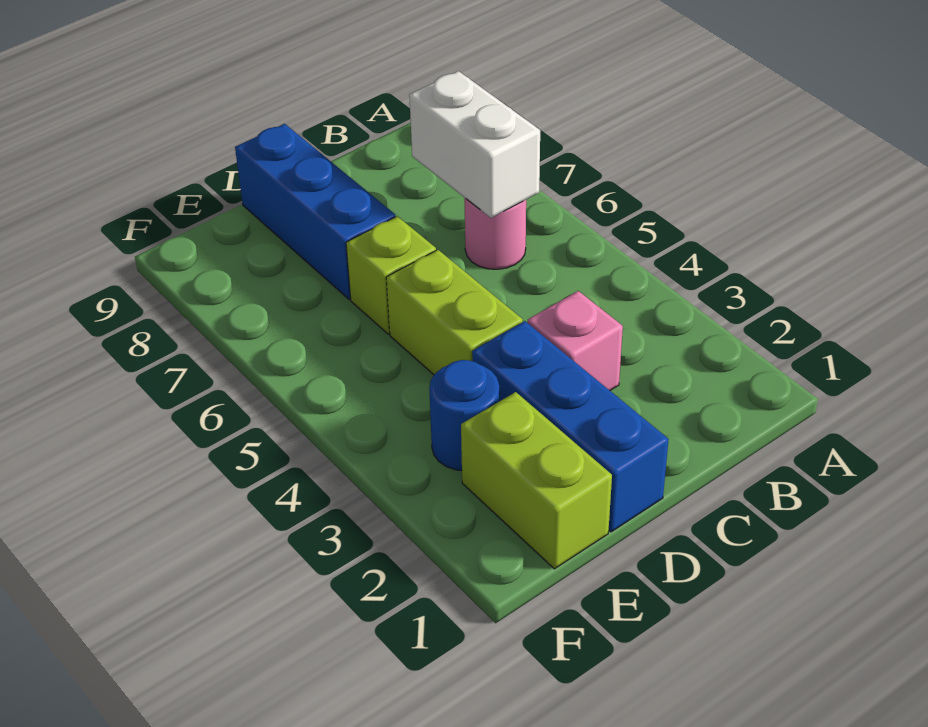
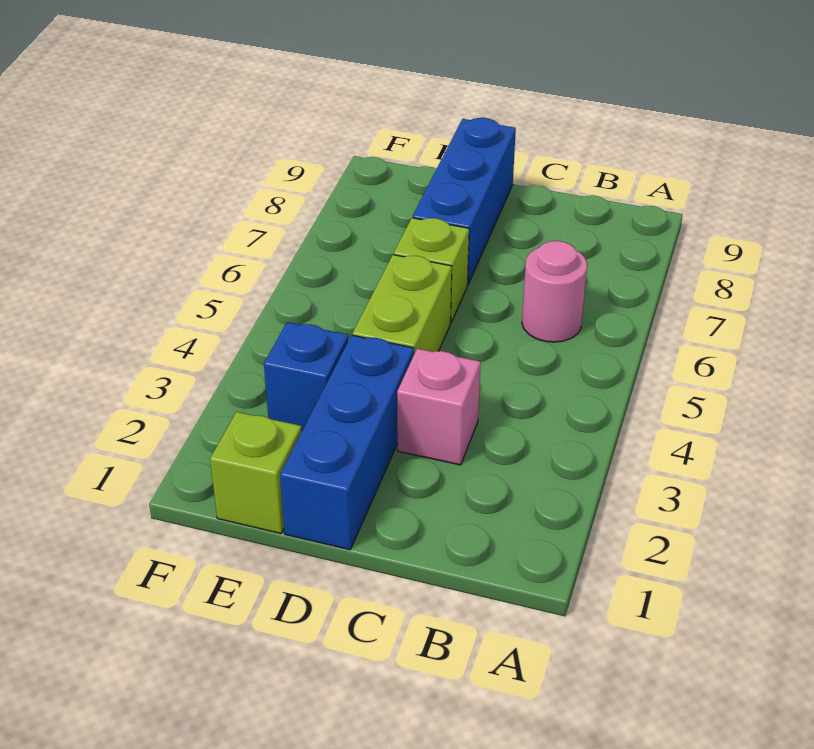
white 1x2 brick [409,71,540,218] -> none
lime 1x2 brick [461,392,612,569] -> lime 1x1 brick [210,412,302,534]
blue 1x1 round brick [429,360,499,470] -> blue 1x1 brick [264,322,348,430]

